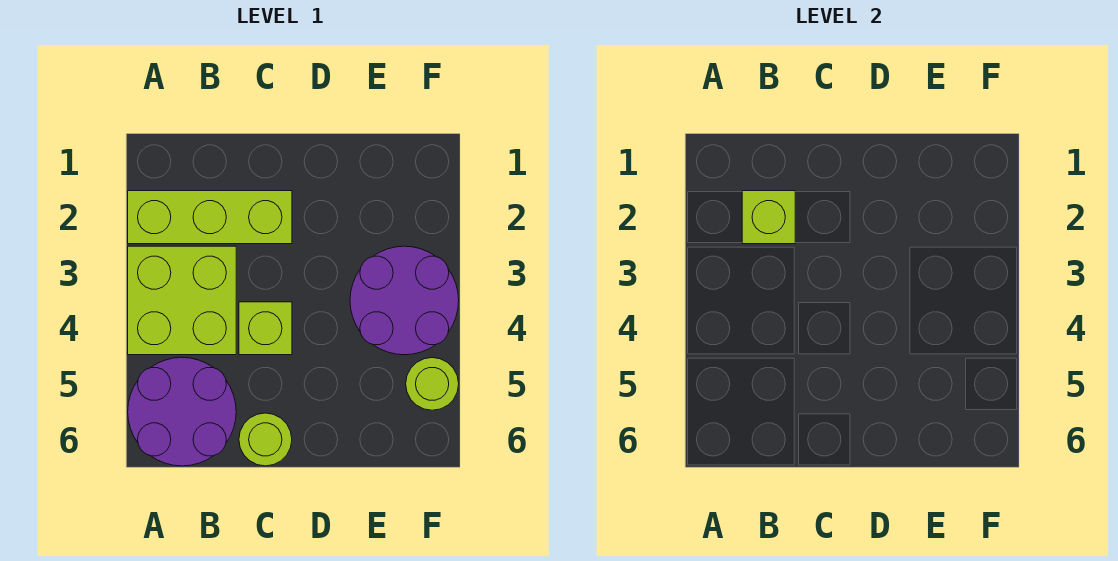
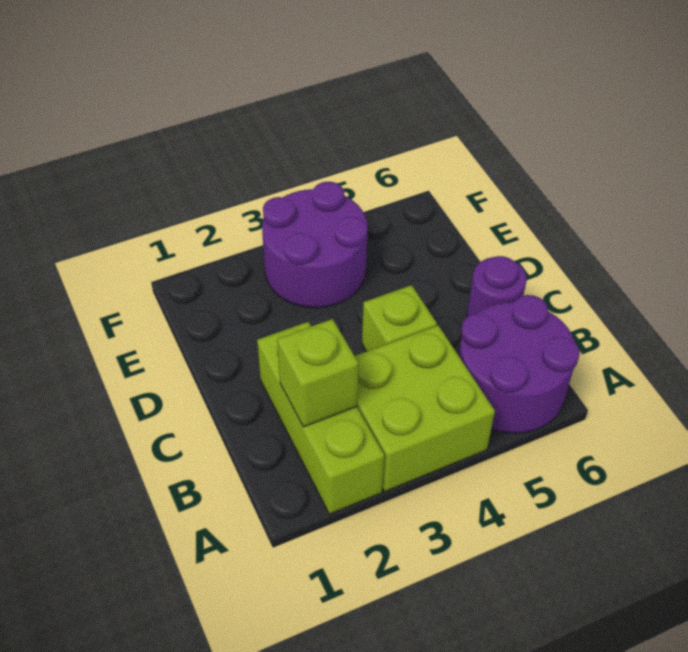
lime 1x1 round brick [239,413,292,466] -> purple 1x1 round brick [467,256,527,317]
lime 1x1 round brick [406,358,459,410] -> none

